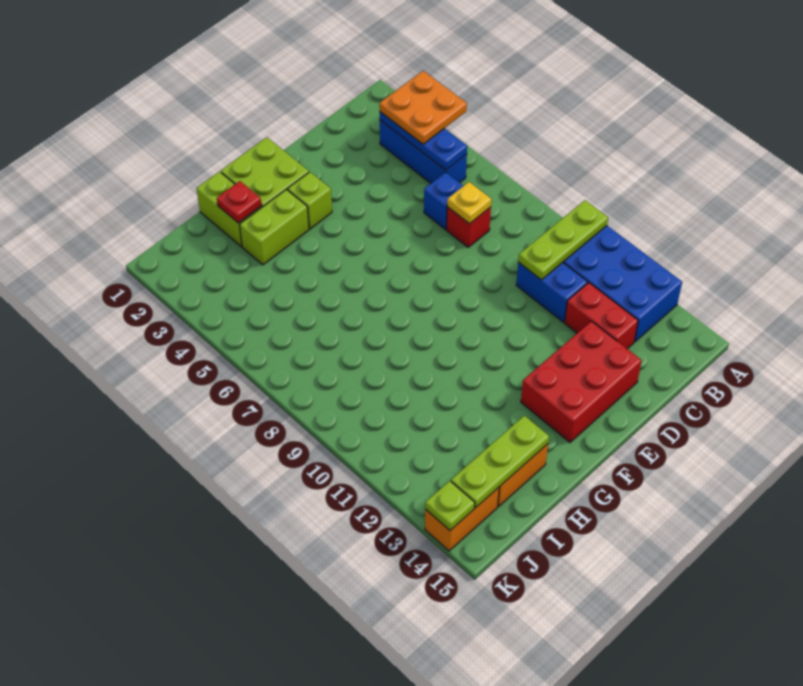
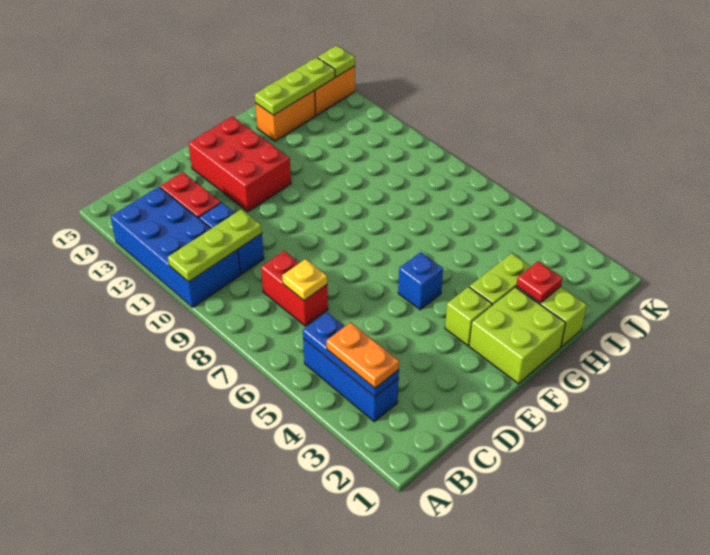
orange 2x2 plate [379,71,467,144] -> orange 1x2 plate [326,322,399,388]
blue 1x1 brick [424,172,463,229] -> blue 1x1 brick moved to [398,252,443,310]
red 1x1 brick [446,207,491,247] -> red 1x2 brick [261,251,328,326]
red 2x3 brick [521,321,642,442] -> red 2x3 brick turned to [189,117,291,211]

